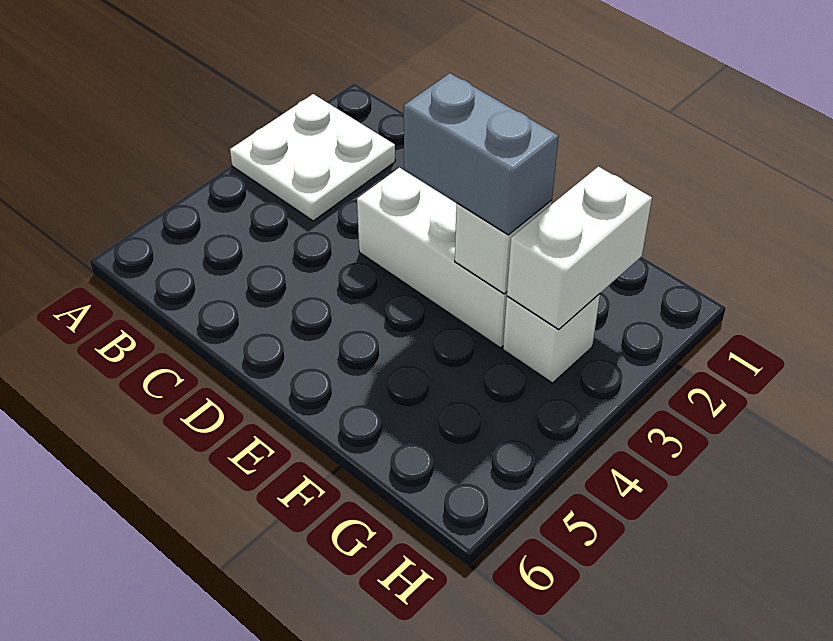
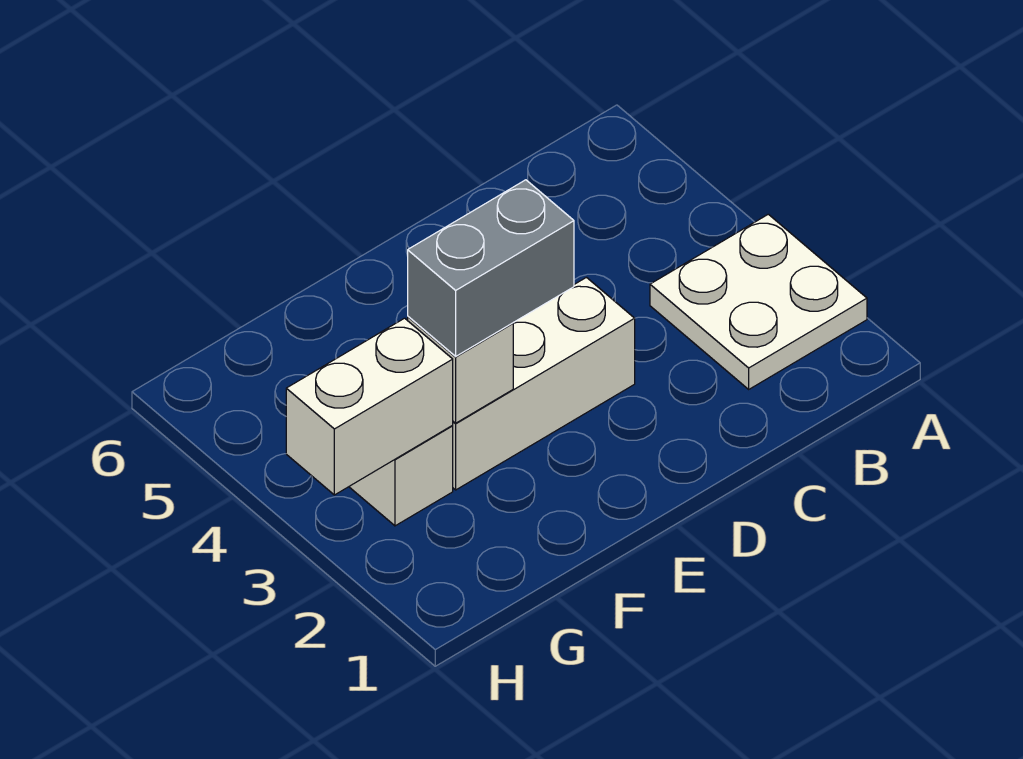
white 1x2 brick [507,167,652,329] -> white 1x2 brick turned to [286,318,453,495]

